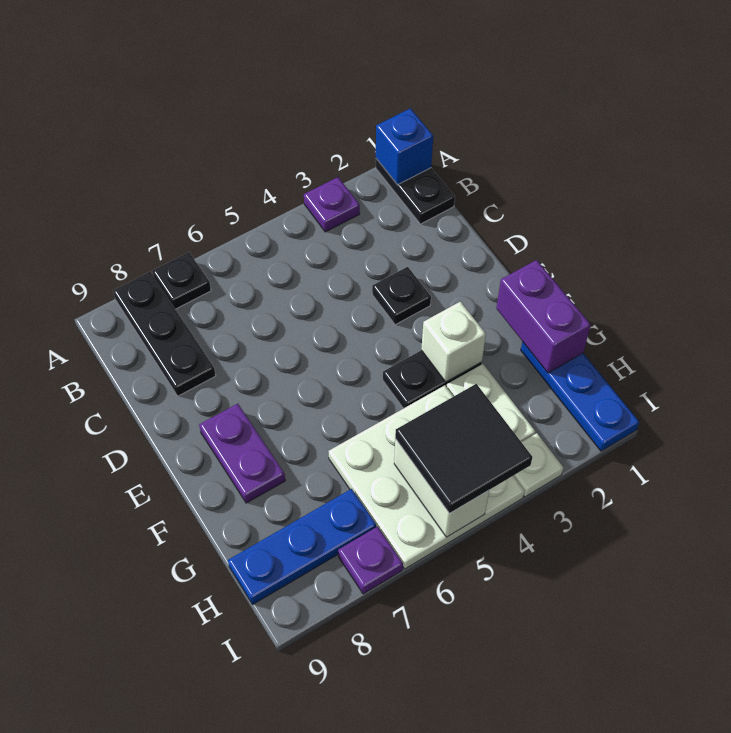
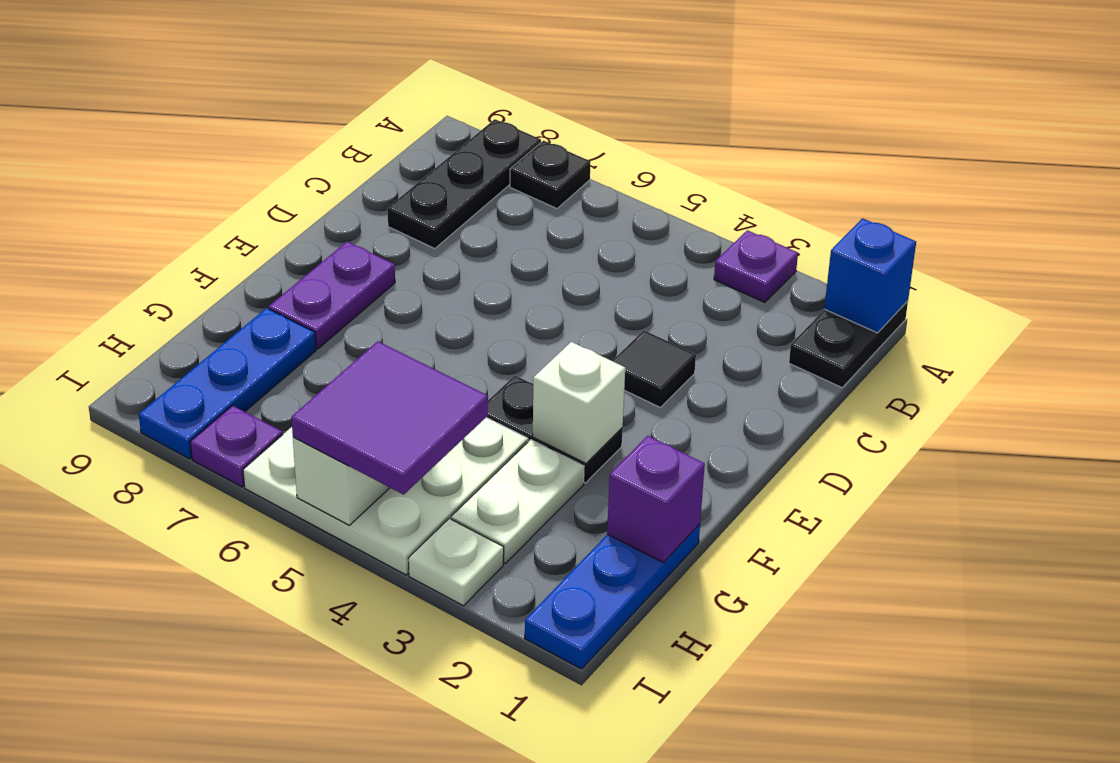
black 1x1 plate [372,267,431,325] -> black 1x1 tile [612,330,696,408]
purple 1x2 brick [496,260,591,373] -> purple 1x1 brick [607,436,705,562]
black 2x2 tile [395,384,532,514] -> purple 2x2 tile [291,341,488,494]
blue 1x3 plate [228,489,376,604] -> blue 1x3 plate turned to [139,308,316,459]

